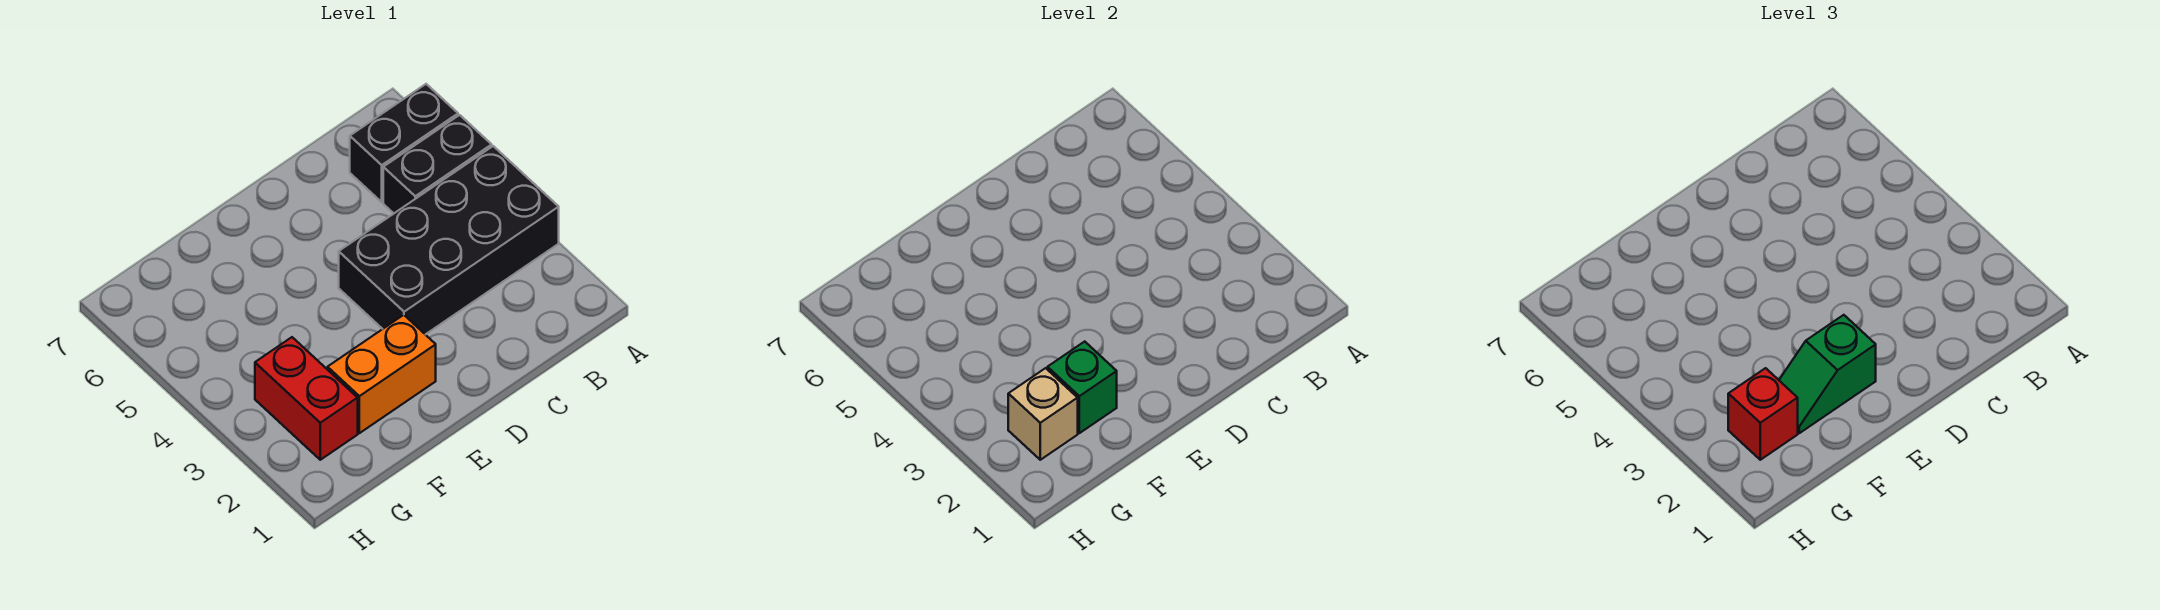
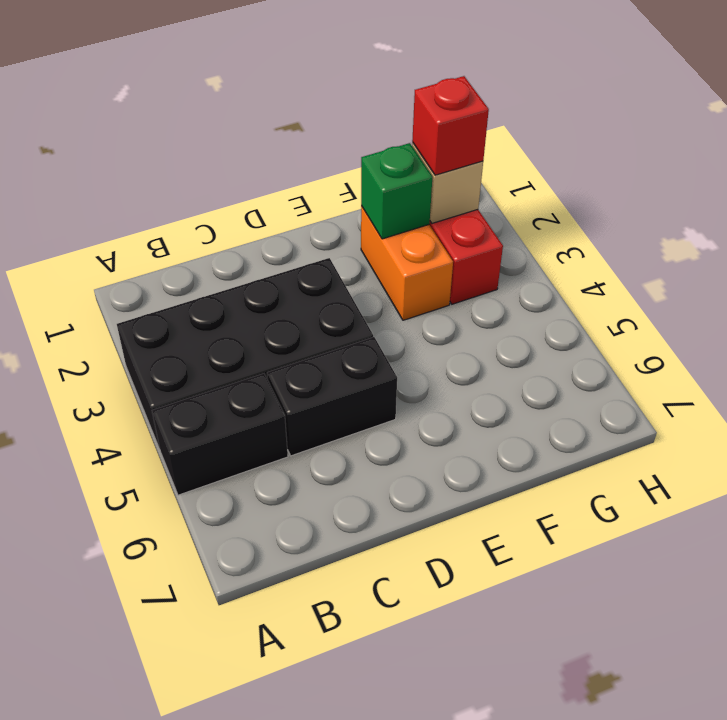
black 1x2 brick [350,84,458,202] -> black 1x2 brick moved to [267,337,397,456]
orange 1x2 brick [328,315,436,433] -> orange 1x2 brick turned to [361,206,453,320]
green 1x2 slope [1779,315,1876,433] -> none

